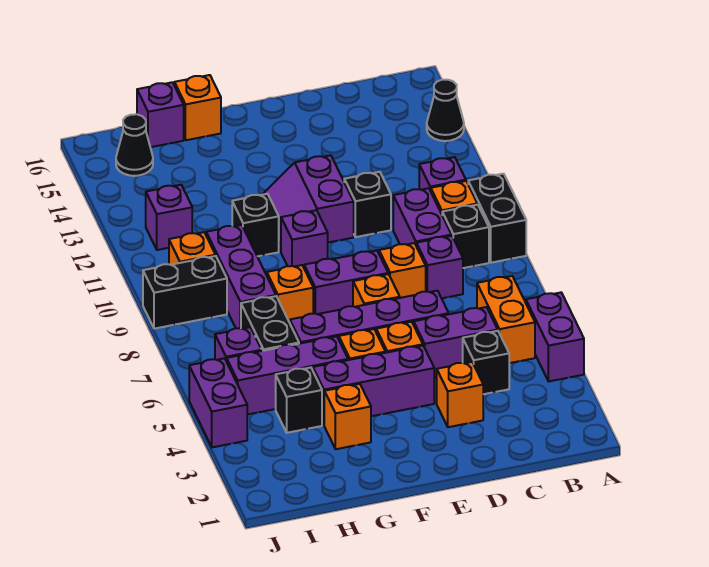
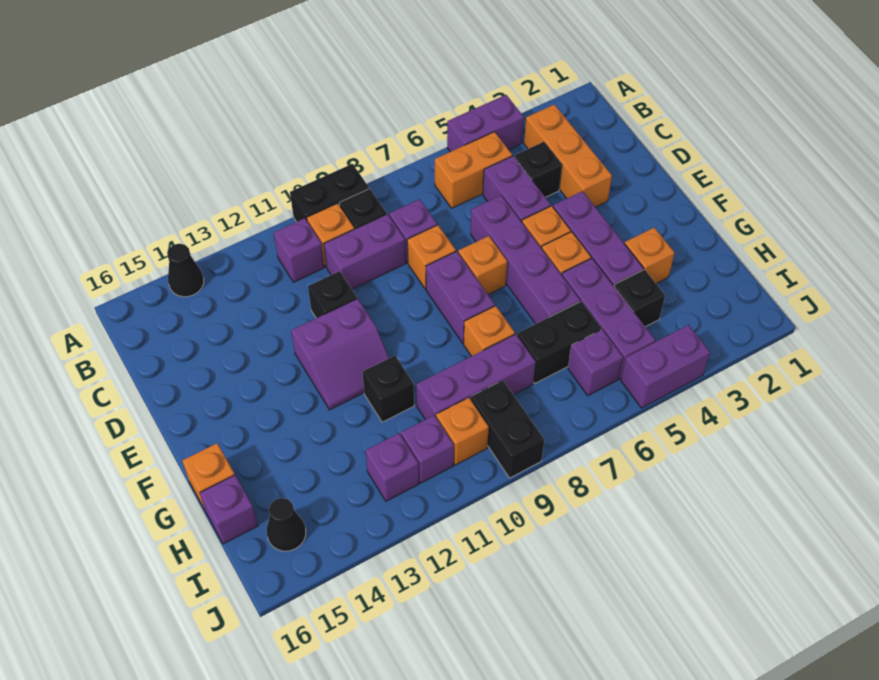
orange 1x1 brick [437,362,483,427] -> orange 1x3 brick [524,104,612,207]
purple 1x1 brick [281,210,328,267] -> purple 1x1 brick moved to [401,415,454,483]

